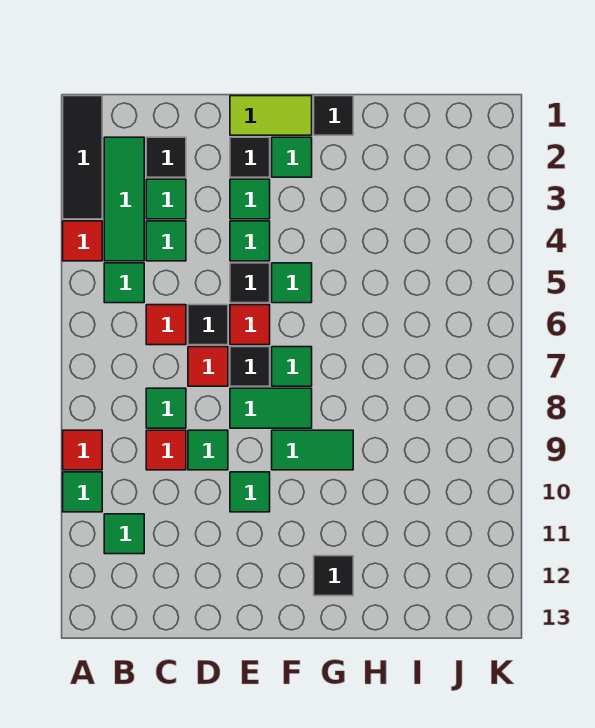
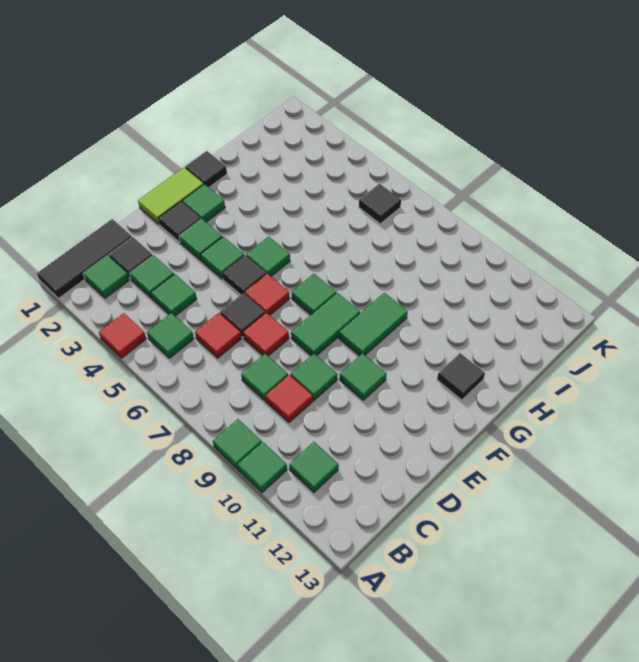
black 1x3 tile [63,96,102,219] -> black 1x3 tile turned to [37,219,132,298]
red 1x1 tile [63,430,102,470] -> green 1x1 tile [213,419,262,469]
green 1x3 tile [104,137,144,261] -> green 1x1 tile [83,255,129,298]
black 1x1 tile [230,347,270,386] -> black 1x1 tile moved to [359,184,401,224]

